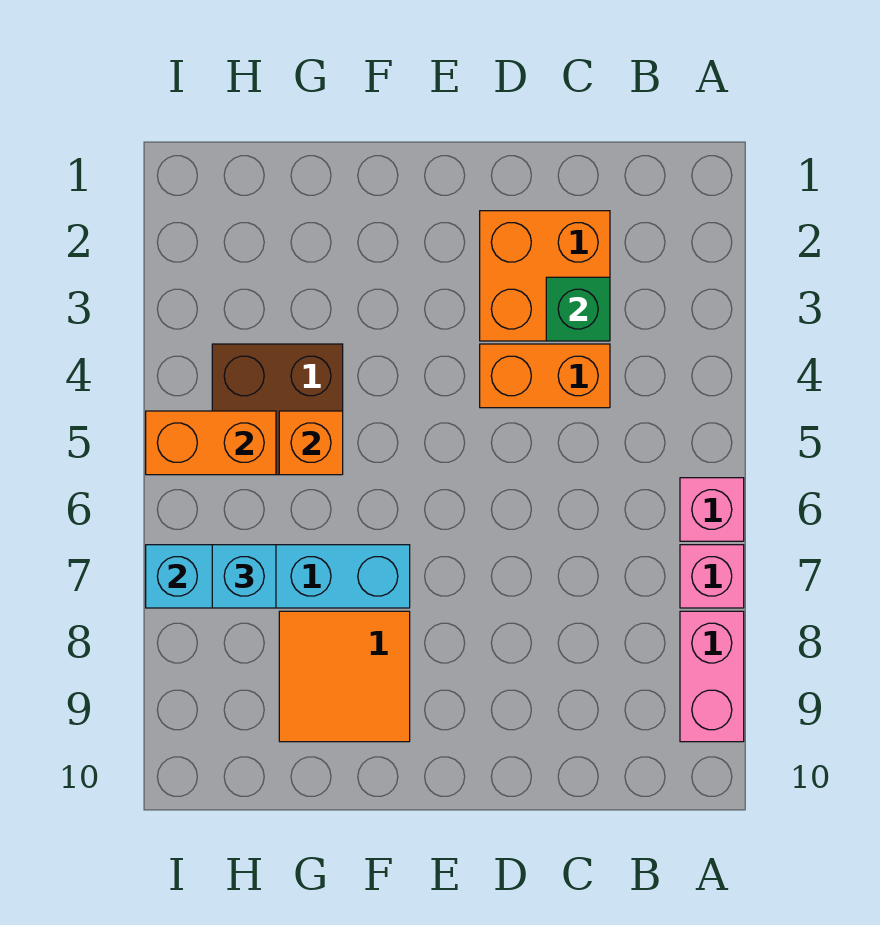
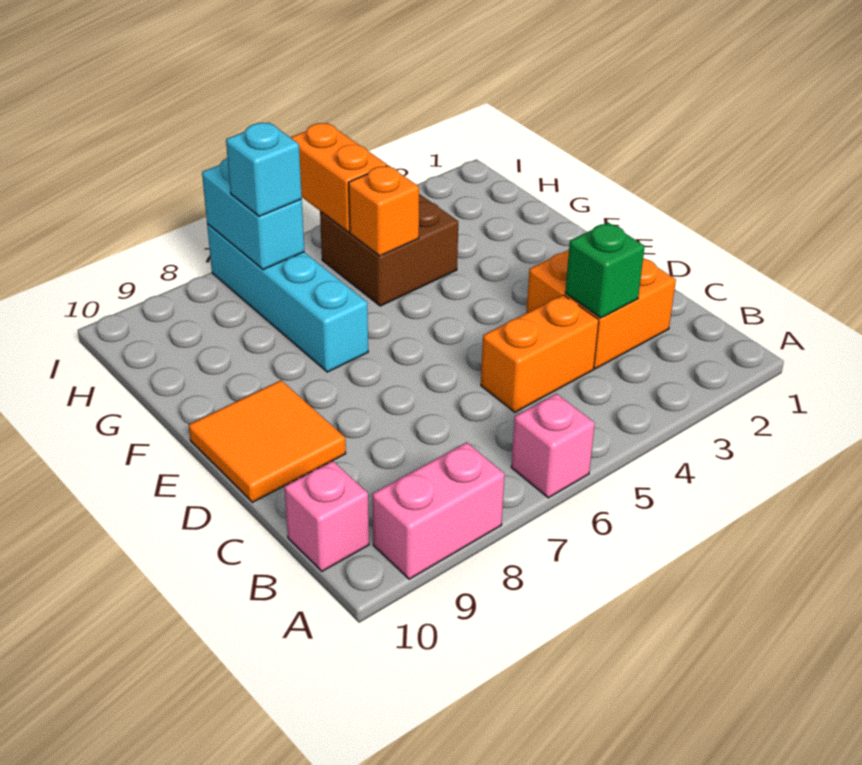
pink 1x1 brick [680,545,744,608] -> pink 1x1 brick moved to [284,461,369,571]
orange 1x2 brick [480,344,610,408] -> orange 1x2 brick turned to [481,295,599,412]
orange 2x2 tile [279,611,410,742] -> orange 2x2 tile moved to [189,380,346,502]

